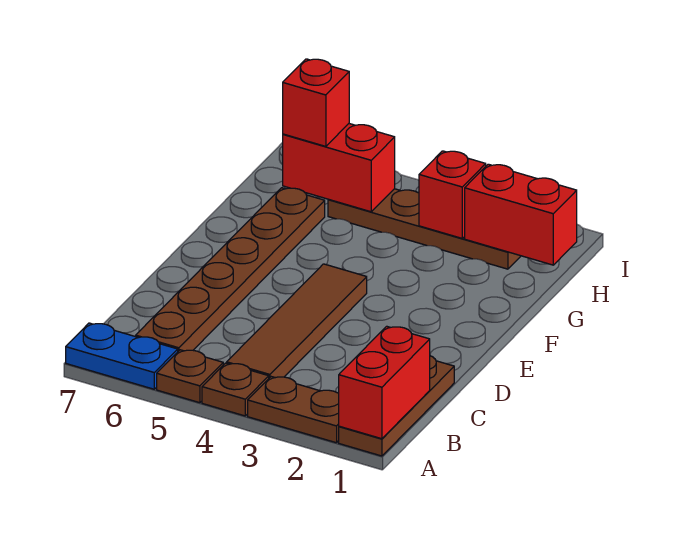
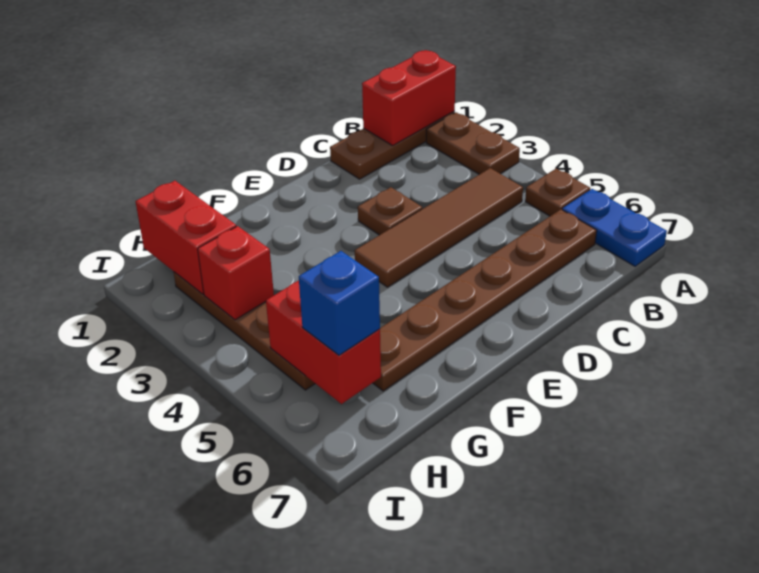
brown 1x1 plate [202,363,269,416] -> brown 1x1 plate moved to [358,187,422,235]
red 1x1 brick [283,59,349,146] -> blue 1x1 brick [299,251,380,355]

